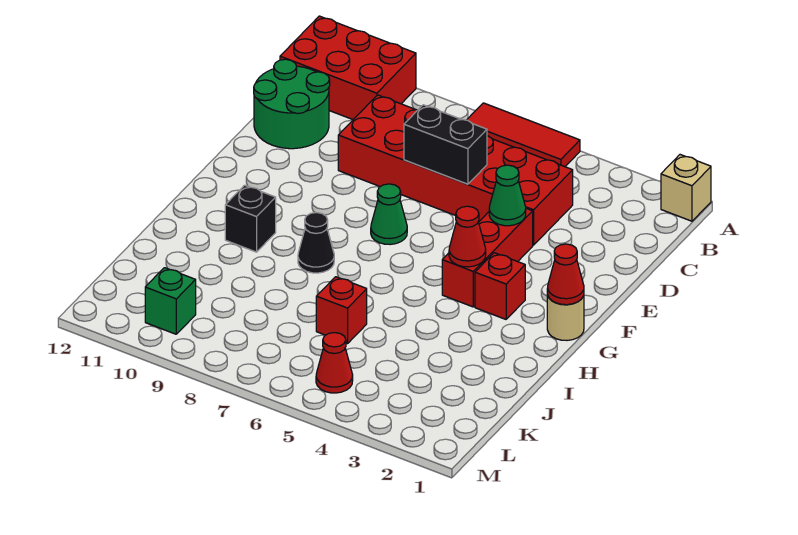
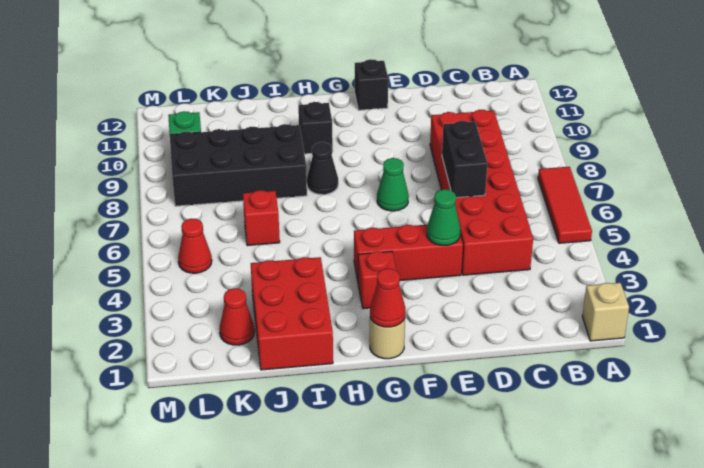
red 2x3 brick [280,16,416,120] -> red 2x3 brick moved to [251,257,333,370]
green 2x2 round brick [254,59,330,149] -> none
none -> black 1x1 brick [355,59,388,110]
red 1x1 cone [449,206,486,267] -> red 1x1 cone moved to [220,288,255,345]
none -> black 2x4 brick [170,124,307,206]

